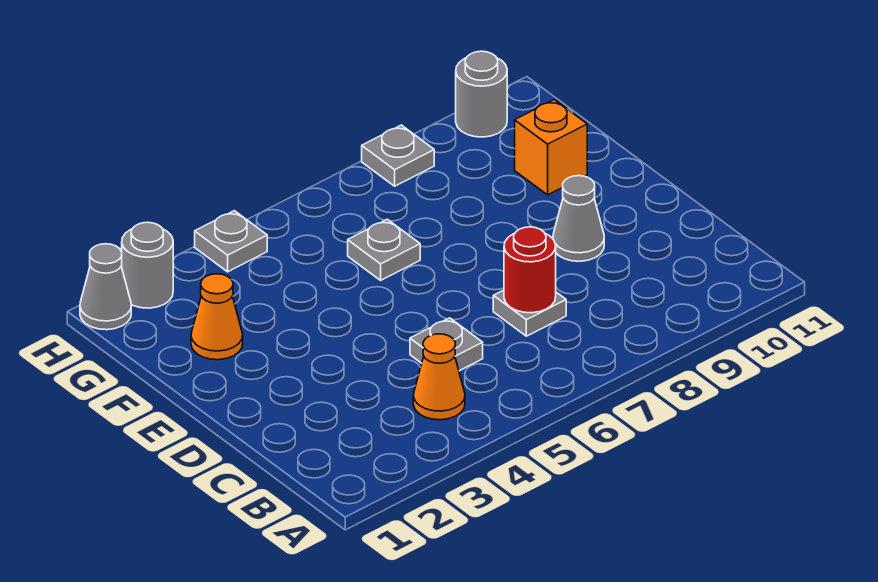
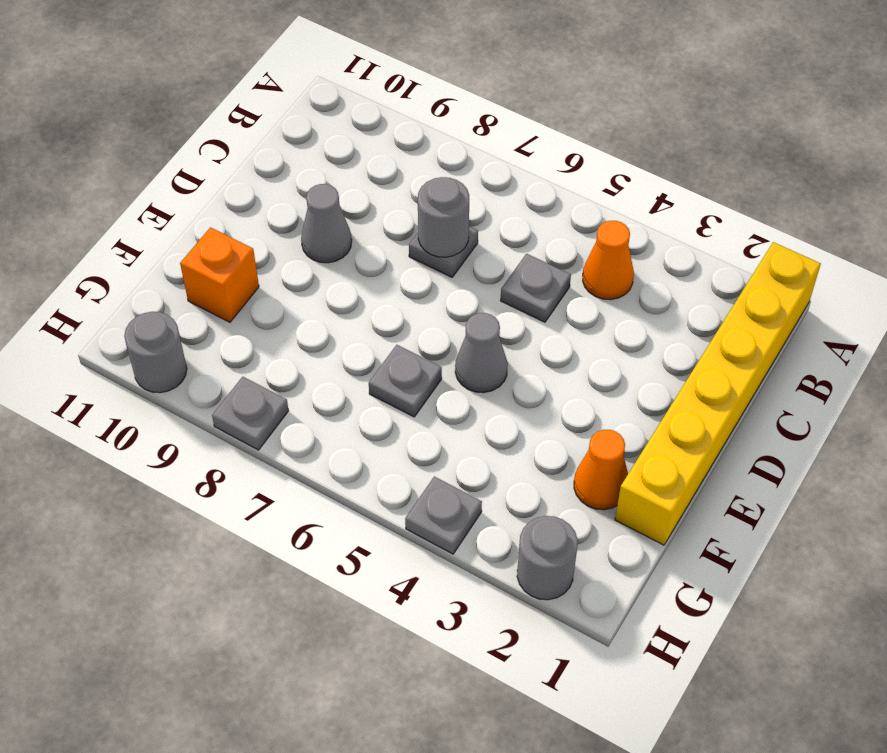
none -> yellow 1x6 brick [615,242,821,545]
red 1x1 round brick [504,227,556,313] -> grey 1x1 round brick [418,177,469,257]
grey 1x1 cone [80,244,131,330] -> grey 1x1 cone moved to [455,313,508,393]

